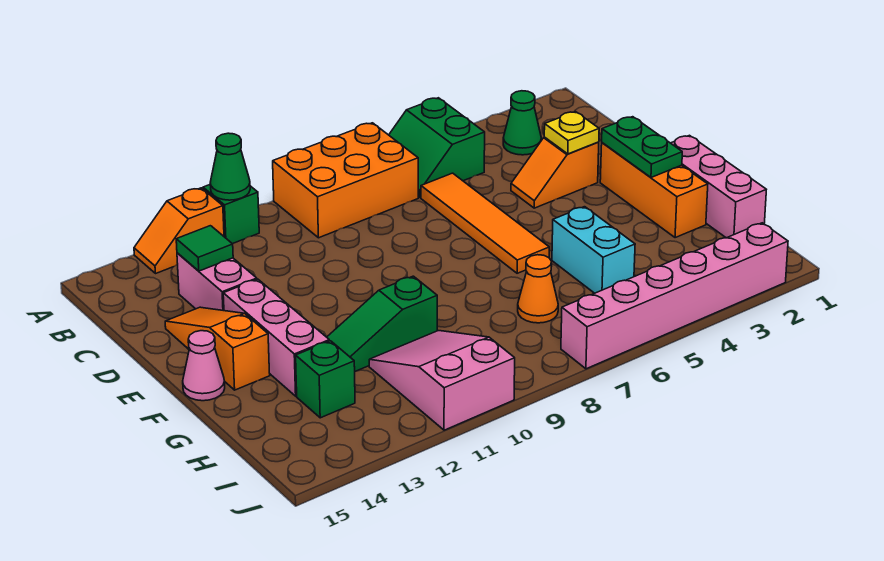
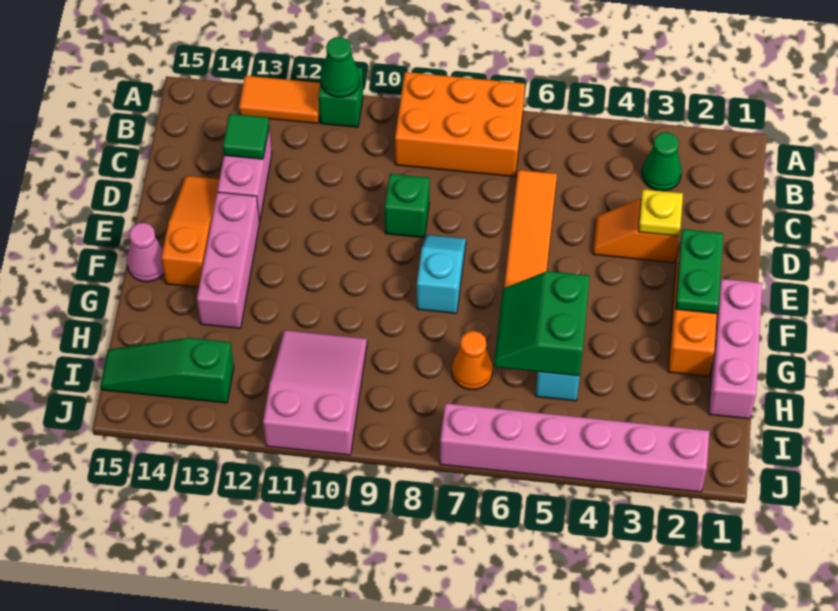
green 2x2 slope [389,98,485,198] -> green 2x2 slope moved to [494,271,590,376]
orange 1x2 slope [134,188,224,274] -> orange 1x2 tile [239,76,320,123]
none -> cyan 1x2 slope [417,235,466,313]
green 1x3 slope [327,276,437,371] -> green 1x3 slope moved to [100,338,234,403]
green 1x1 brick [296,341,355,418] -> green 1x1 brick moved to [385,174,429,238]

